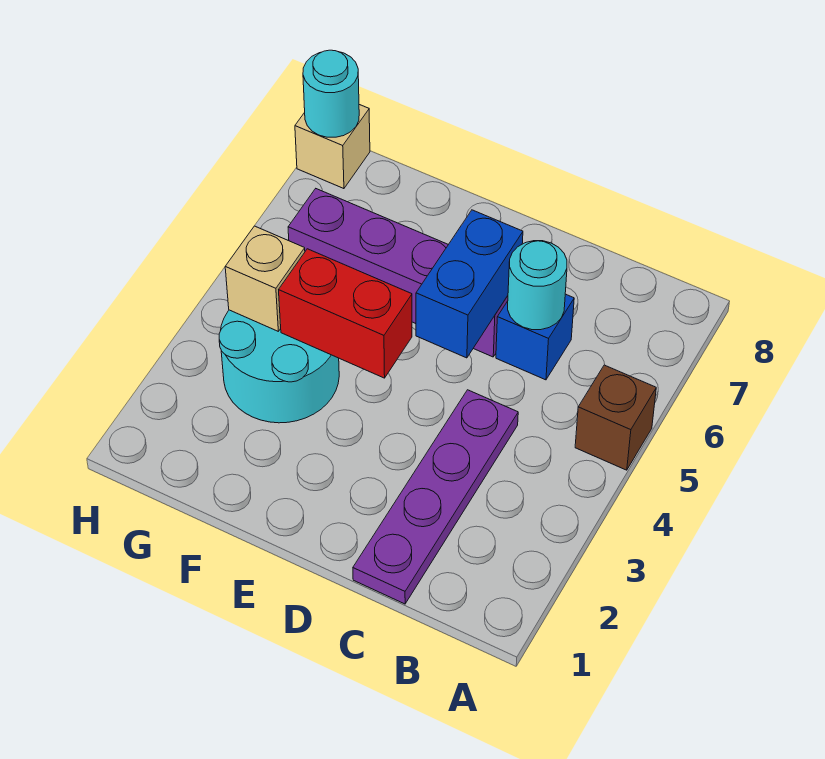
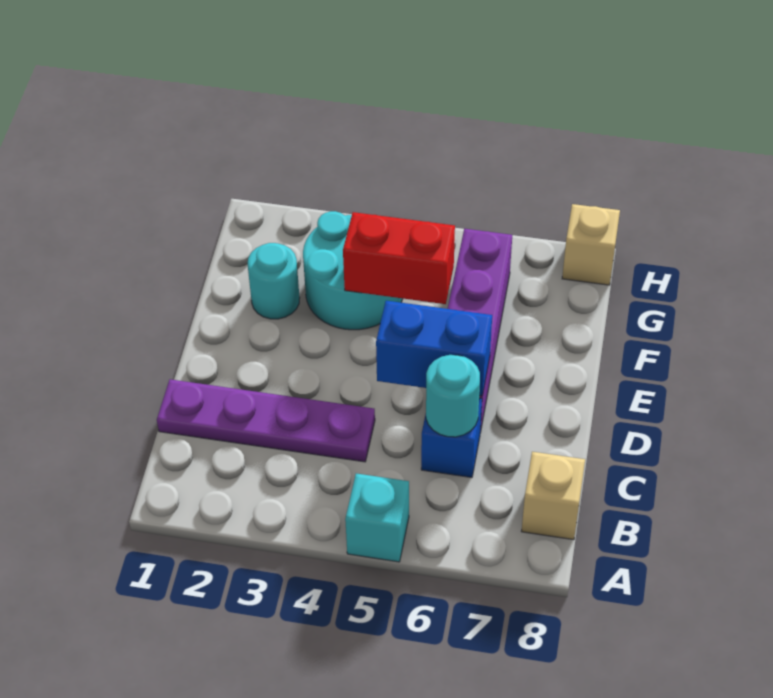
brown 1x1 brick [575,365,656,470] -> cyan 1x1 brick [345,473,409,562]
red 1x2 brick [279,249,412,378] -> red 1x2 brick turned to [343,212,455,304]
tan 1x1 brick [225,226,305,331] -> tan 1x1 brick moved to [521,452,585,540]
cyan 1x1 round brick [303,50,359,137] -> cyan 1x1 round brick moved to [248,243,300,319]

